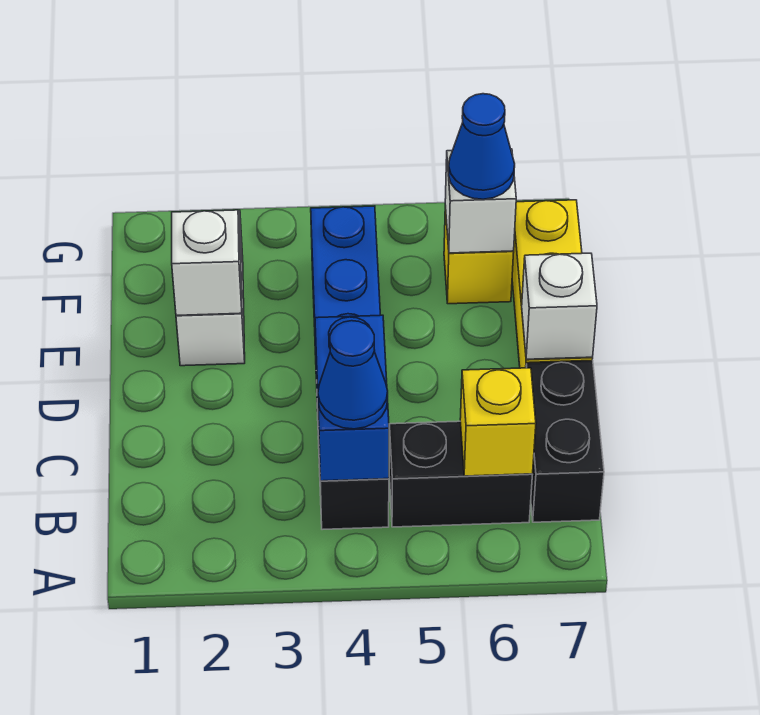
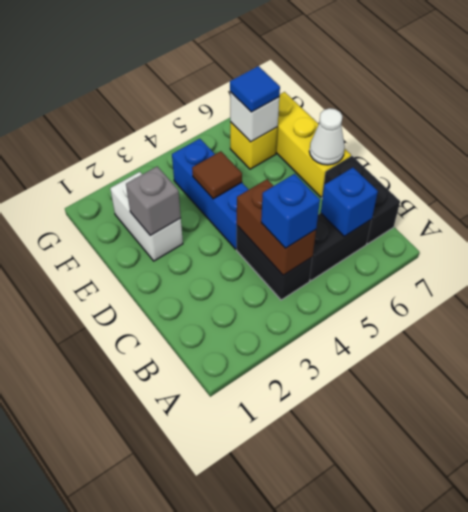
blue 1x2 brick [315,315,389,481] -> brown 1x2 brick [237,179,316,275]
blue 1x1 cone [318,321,388,429] -> blue 1x1 brick [261,174,320,248]
yellow 1x1 brick [460,368,536,476] -> blue 1x1 brick [321,168,378,236]
white 1x1 brick [522,253,597,359] -> white 1x1 cone [309,108,345,165]
white 1x1 brick [172,210,242,315] -> grey 1x1 brick [126,167,181,236]
none -> brown 1x1 tile [192,151,242,199]
blue 1x1 cone [448,94,515,199] -> blue 1x1 tile [230,66,280,112]

